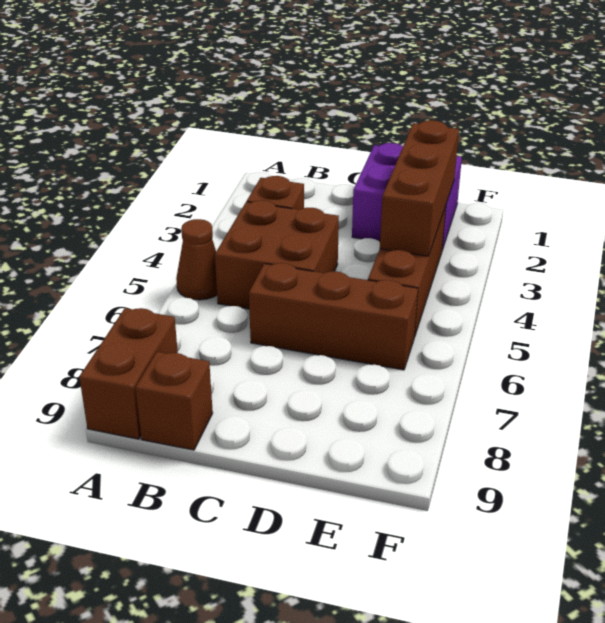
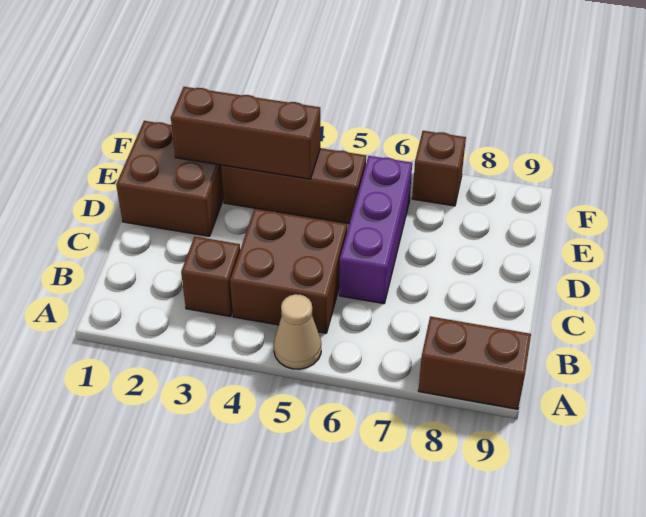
brown 1x1 cone [176,219,217,300] -> tan 1x1 cone [274,294,321,369]
brown 1x1 brick [135,352,213,450] -> brown 1x1 brick moved to [412,131,466,206]
brown 1x3 brick [249,263,418,370] -> purple 1x3 brick [339,156,412,304]
purple 2x2 brick [352,143,462,250] -> brown 2x2 brick [116,121,224,236]

